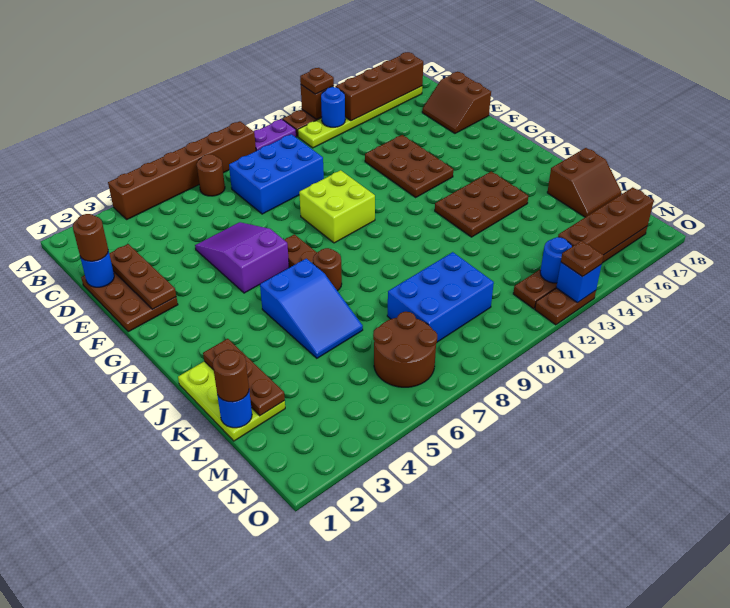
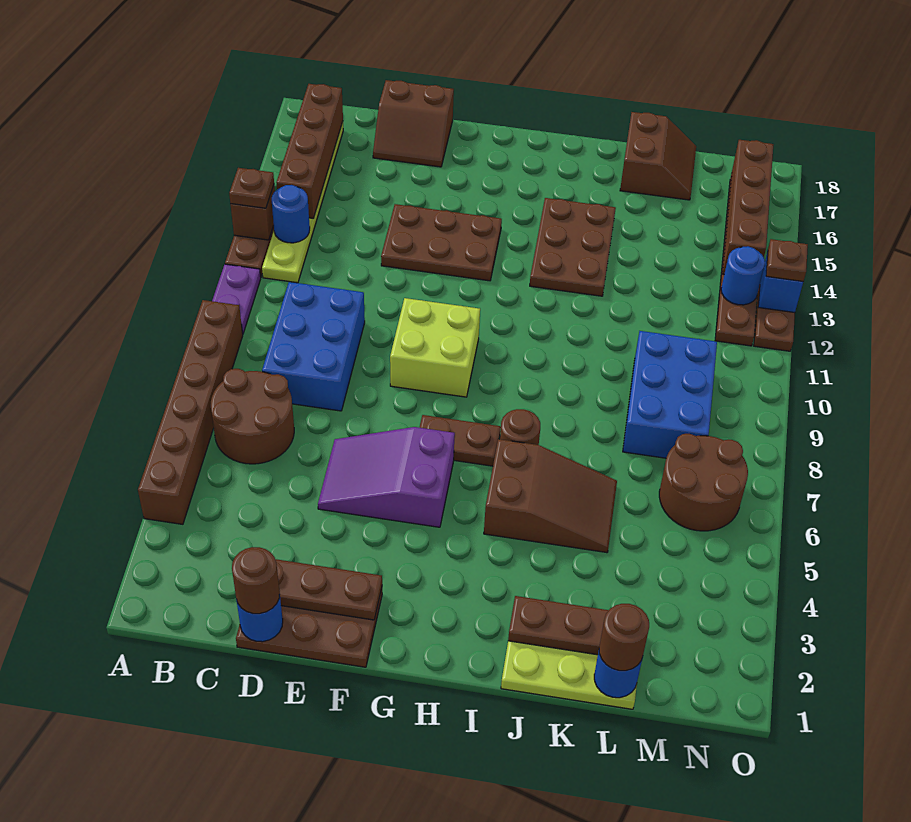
brown 1x1 round brick [197,154,225,196] -> brown 2x2 round brick [211,369,294,464]
blue 2x3 slope [260,259,363,358] -> brown 2x3 slope [484,439,617,553]

